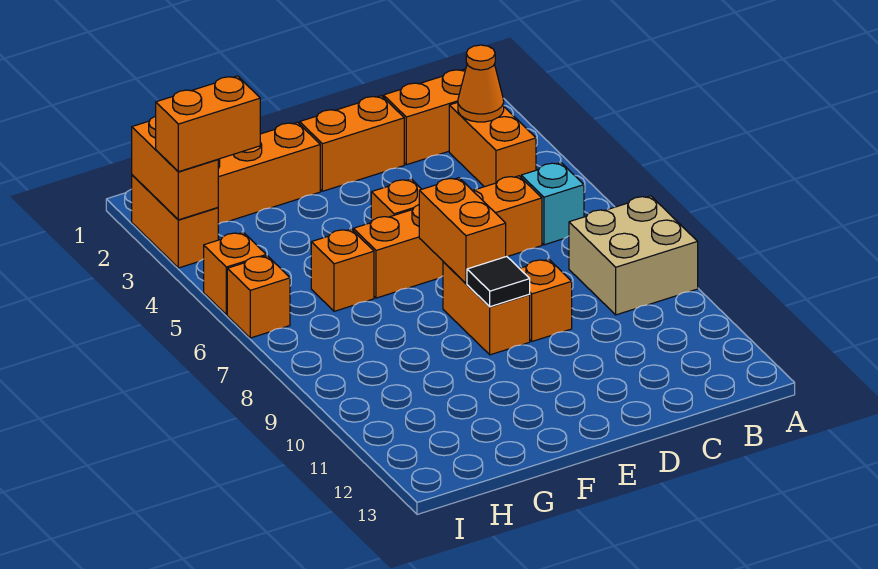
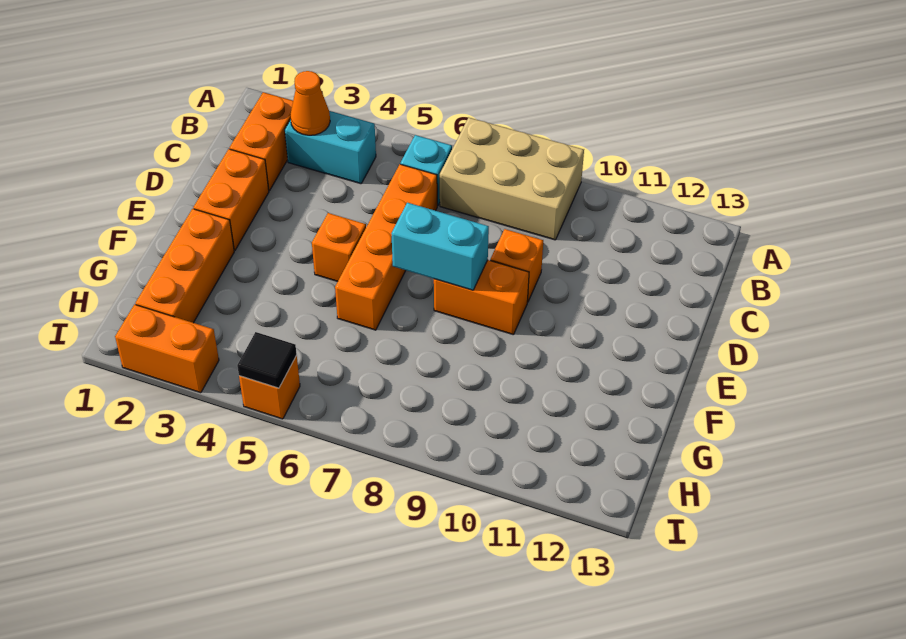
tan 2x2 brick [569,196,698,315] -> tan 2x3 brick [440,118,584,240]
orange 1x2 brick [449,102,536,187] -> cyan 1x2 brick [285,111,376,184]
orange 1x2 brick [419,178,506,283] -> cyan 1x2 brick [391,203,489,290]
black 1x1 tile [467,257,530,307] -> black 1x1 tile moved to [237,332,297,388]
orange 1x1 brick [311,229,374,311] -> none
orange 1x2 brick [156,76,260,172] -> none
orange 1x2 brick [132,116,218,220] -> none
orange 1x1 brick [227,256,290,338] -> none

